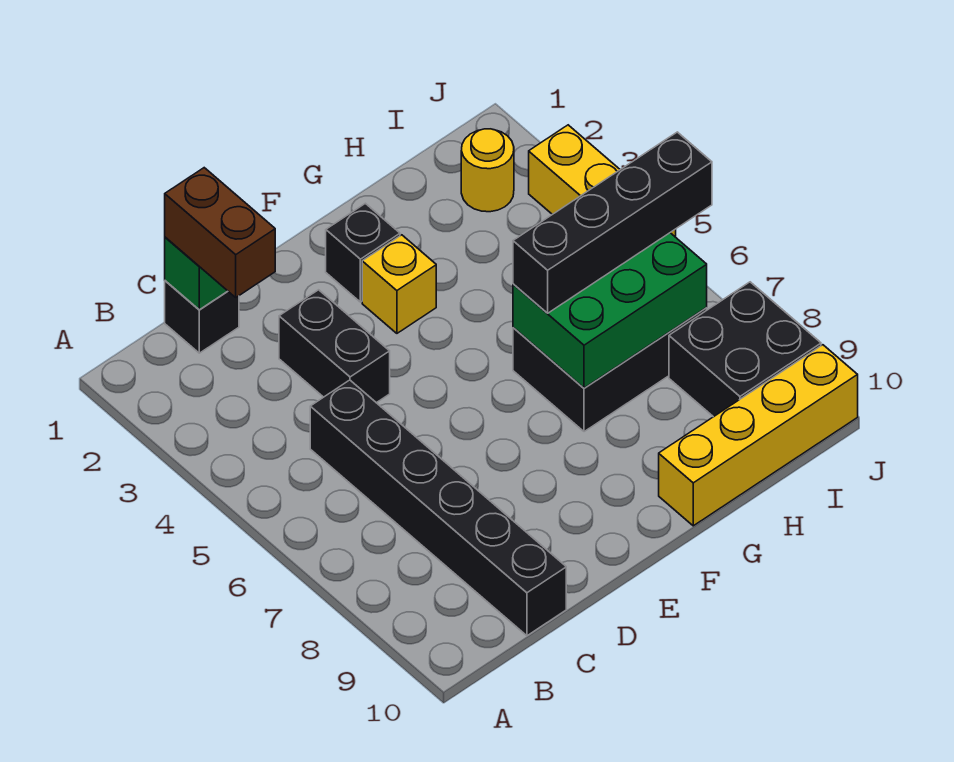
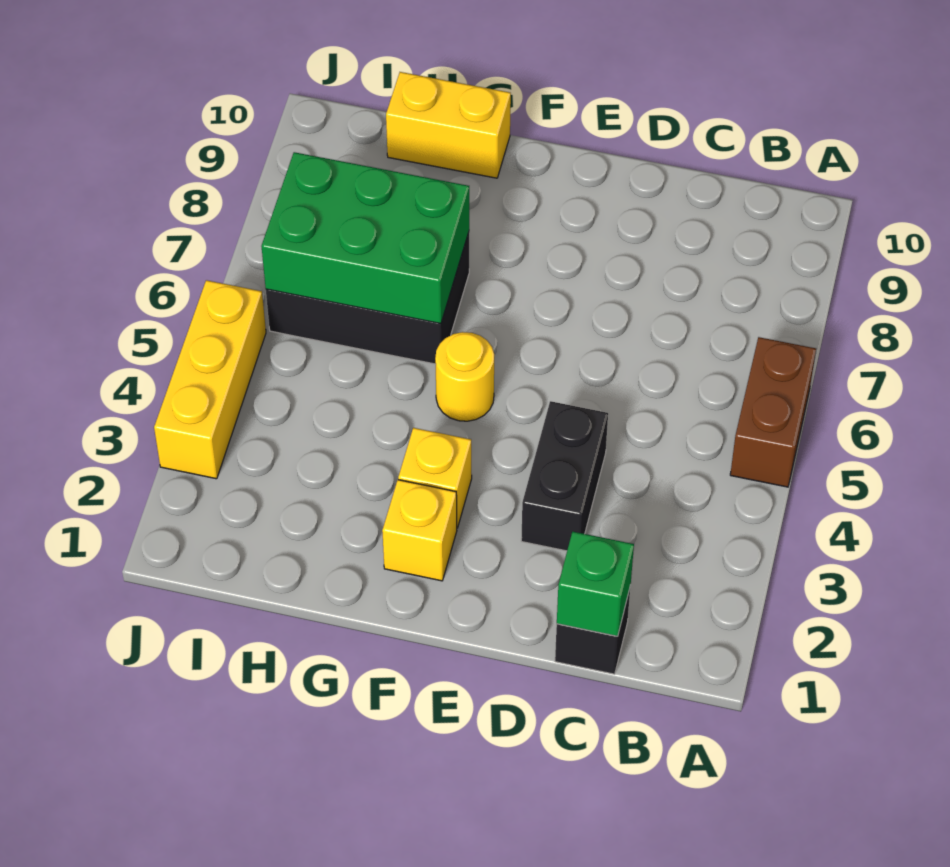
brown 1x2 brick [165,168,275,297] -> brown 1x2 brick moved to [730,337,816,487]
black 1x6 brick [310,380,566,636] -> none
black 1x1 brick [326,203,400,302] -> yellow 1x1 brick [382,480,457,581]
black 1x4 brick [513,132,712,313] -> none
yellow 1x4 brick [659,345,858,526] -> yellow 1x2 brick [386,72,511,178]
yellow 1x1 round brick [461,129,514,212] -> yellow 1x1 round brick moved to [435,332,494,421]
black 2x2 brick [669,282,821,417] -> none

